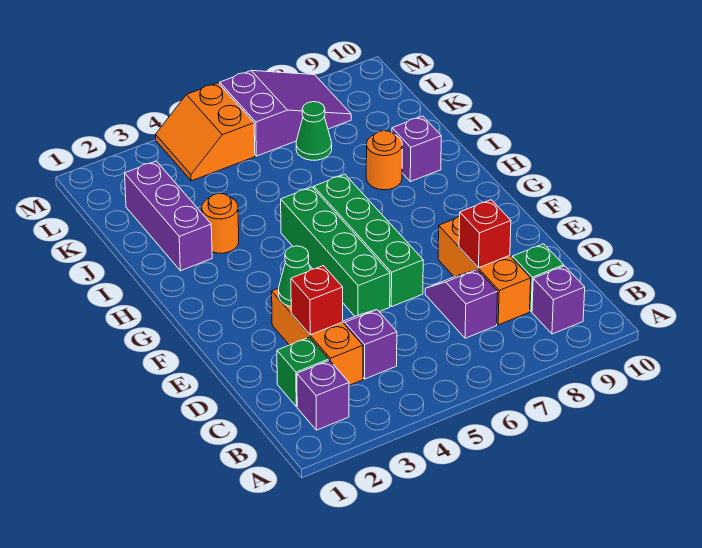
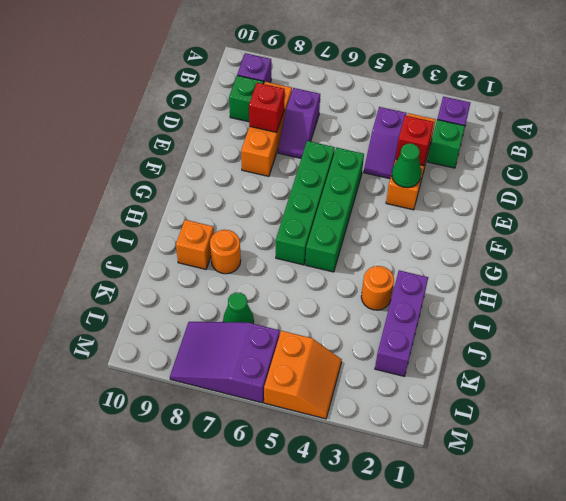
purple 1x1 brick [392,116,441,182] -> orange 1x1 brick [176,220,214,269]

